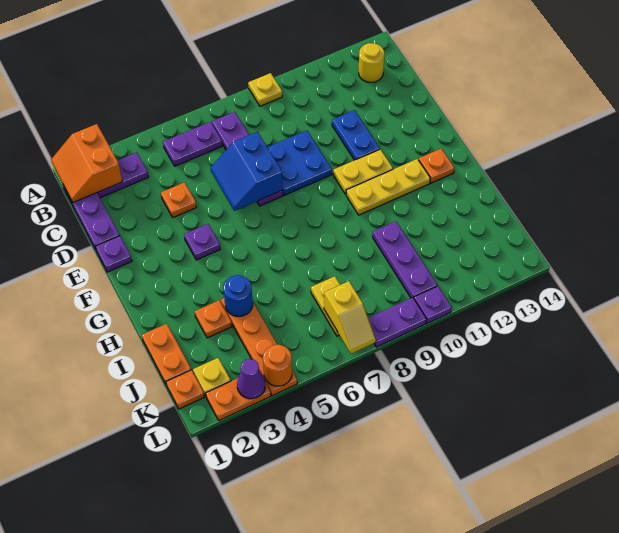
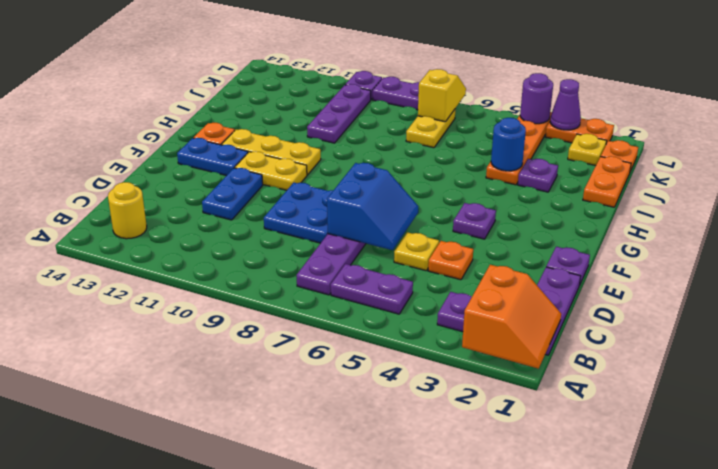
yellow 1x1 plate [248,73,282,106] -> yellow 1x1 plate moved to [394,232,439,271]
none -> blue 1x2 plate [177,138,248,176]
orange 1x1 plate [195,300,232,338] -> purple 1x1 plate [518,159,558,192]
orange 1x1 round brick [263,345,292,386] -> purple 1x1 round brick [520,73,553,124]

